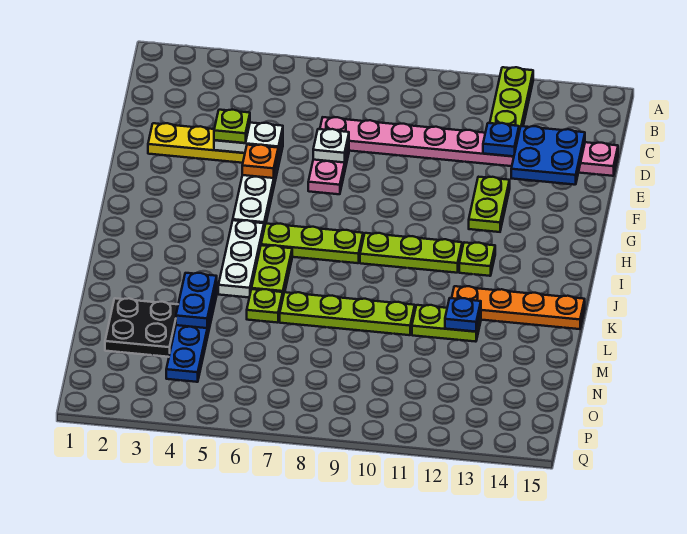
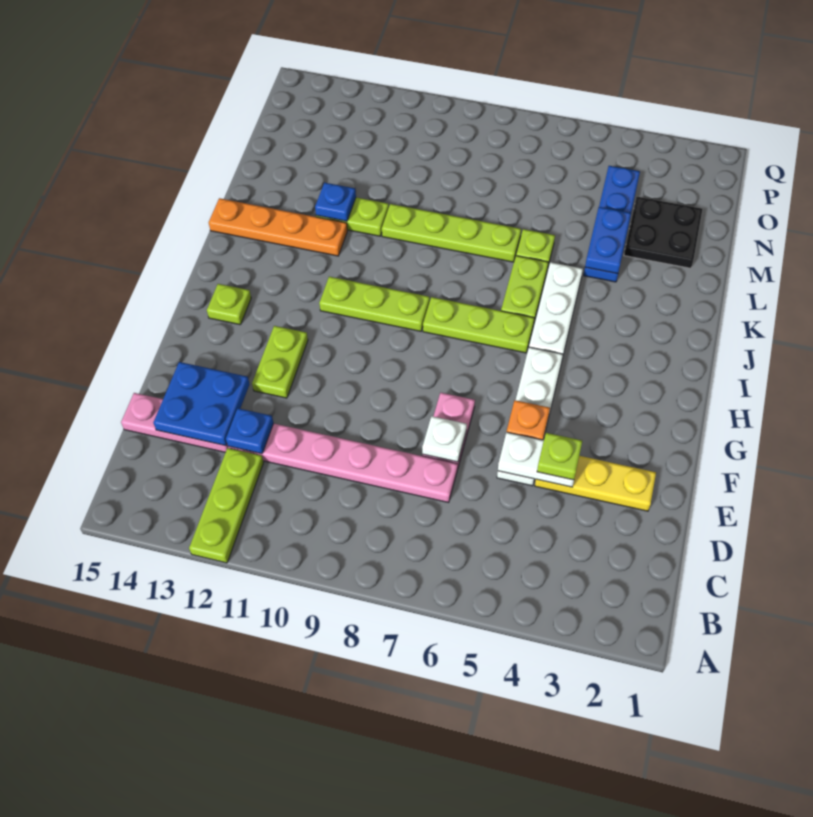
lime 1x1 plate [459,242,495,276] -> lime 1x1 plate moved to [207,284,251,325]

